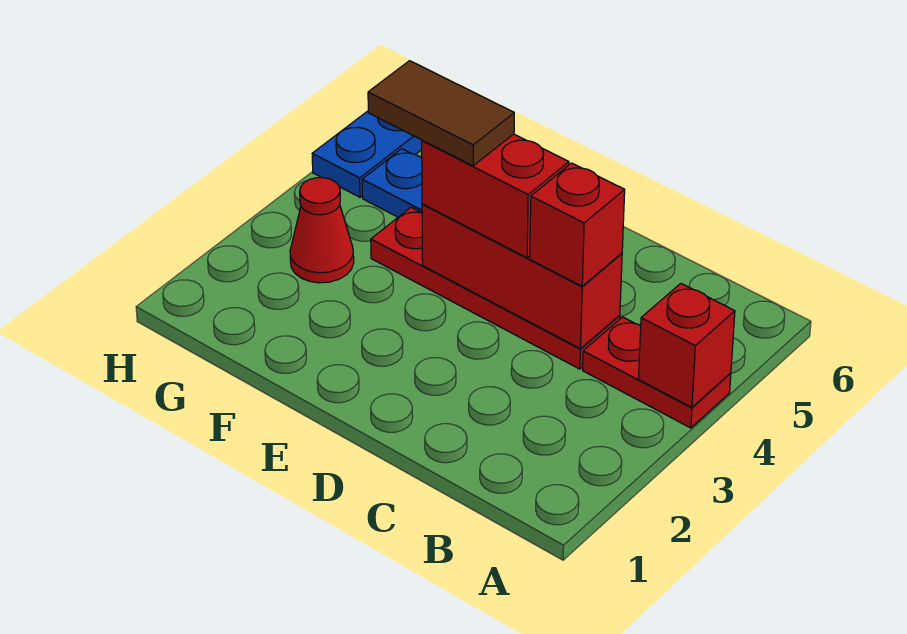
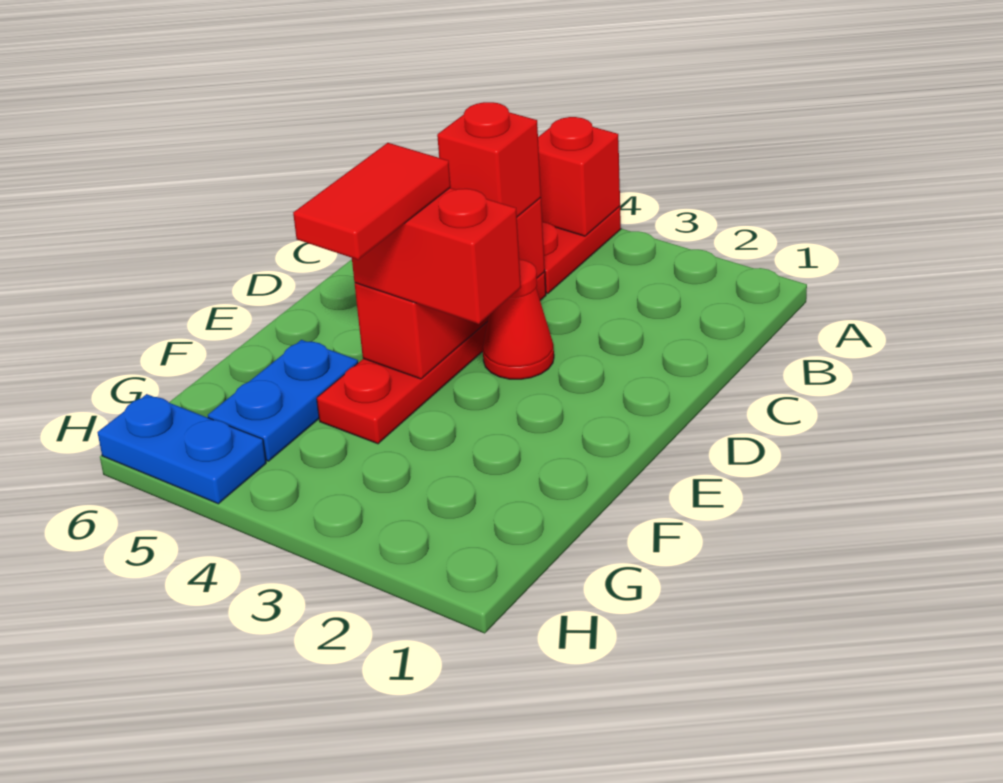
red 1x2 brick [422,134,569,258] -> red 1x2 brick turned to [352,188,521,324]
brown 1x2 tile [368,61,514,166] -> red 1x2 tile [293,143,451,260]
red 1x1 cone [290,178,354,283] -> red 1x1 cone moved to [483,259,554,379]

